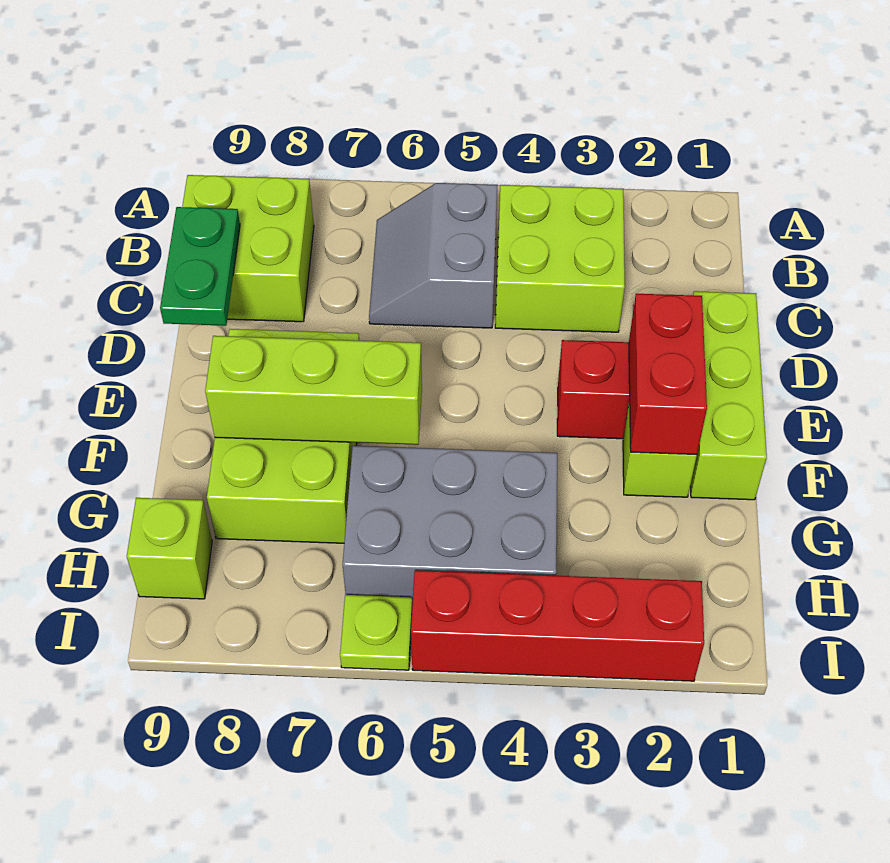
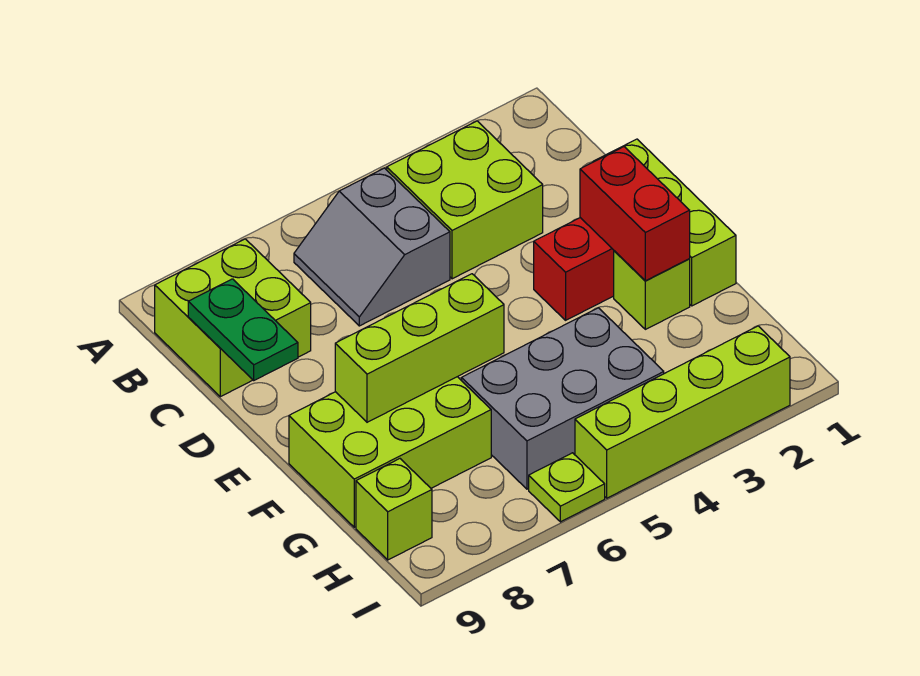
lime 2x3 brick [207,329,359,543] -> lime 2x3 brick turned to [289,377,491,527]
red 1x4 brick [411,570,704,681] -> lime 1x4 brick [575,326,790,498]

